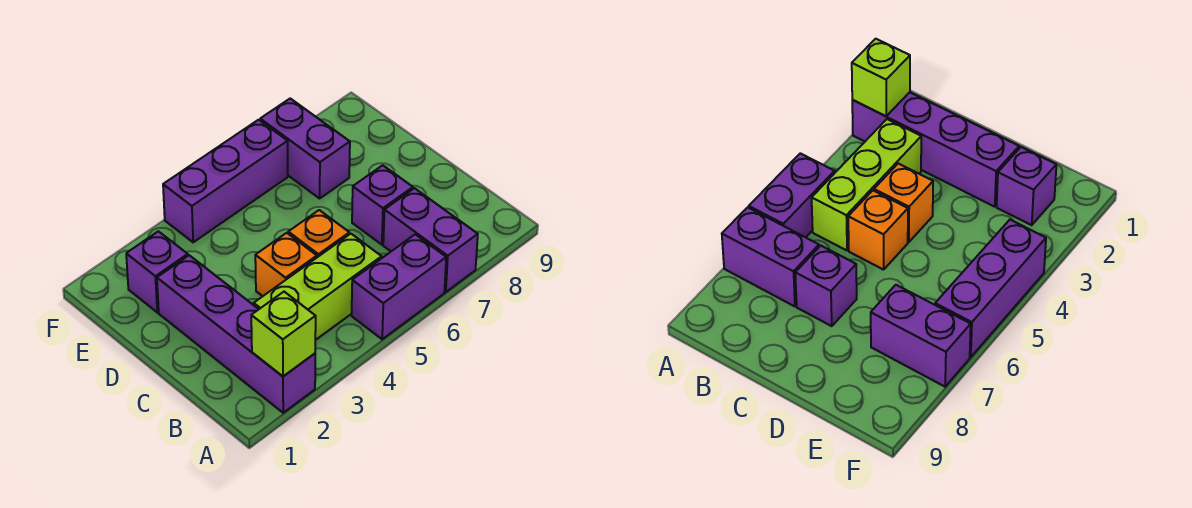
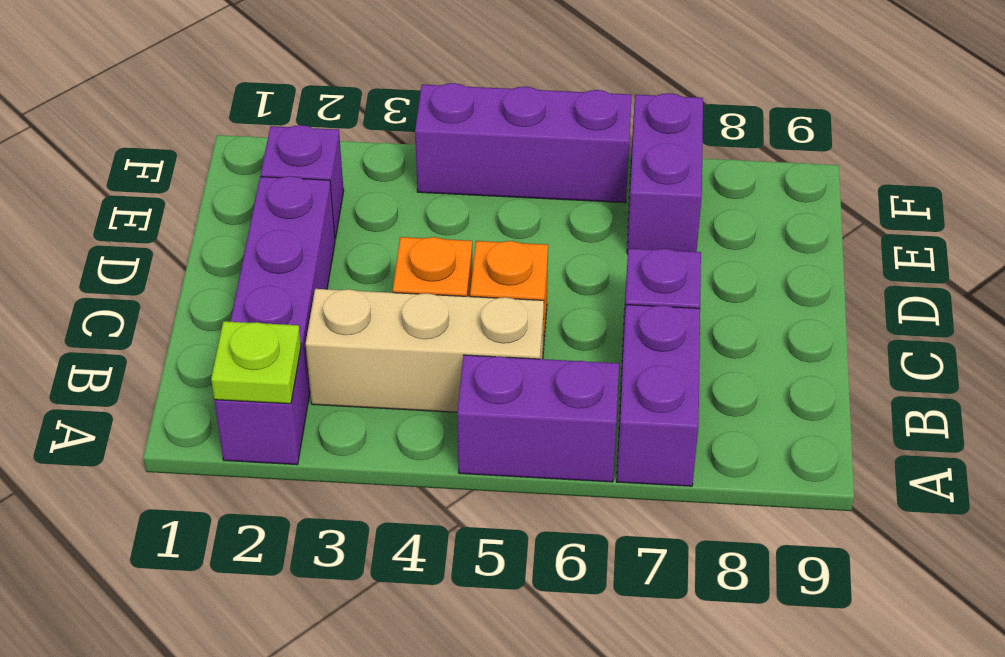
lime 1x1 brick [251,292,316,376] -> lime 1x1 plate [211,321,301,404]
lime 1x3 brick [254,234,382,340] -> tan 1x3 brick [306,289,544,412]

